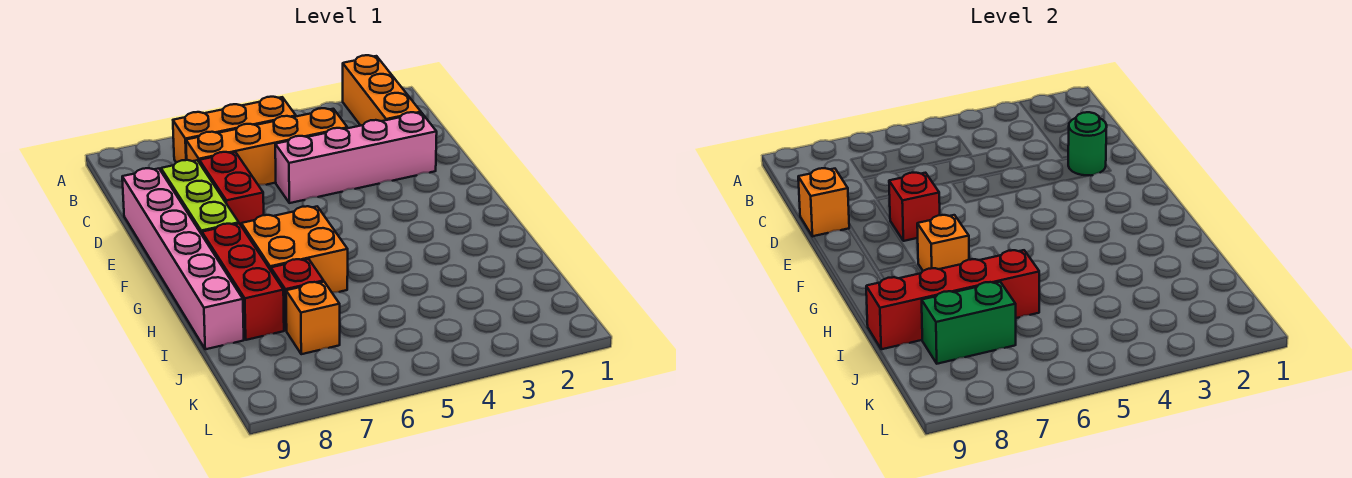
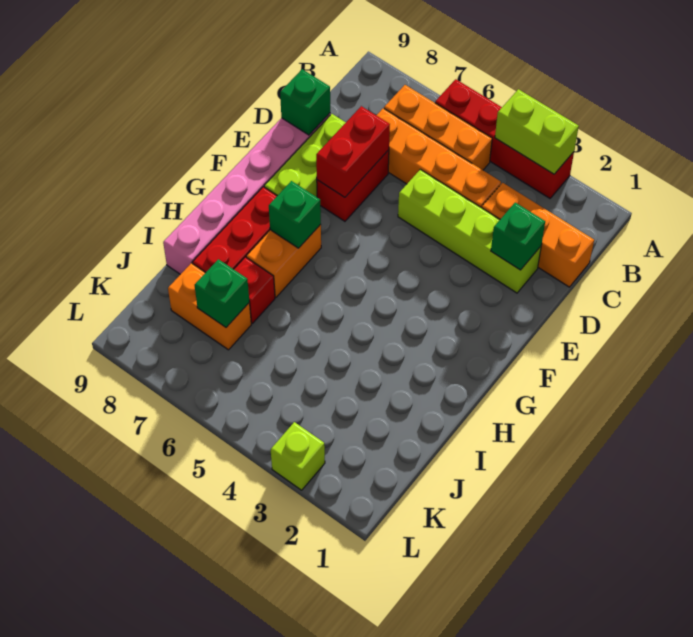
orange 1x3 brick [343,55,421,126] -> orange 1x3 brick turned to [482,183,594,287]
none -> lime 1x2 brick [495,89,579,174]
pink 1x4 brick [275,112,437,203] -> lime 1x4 brick [398,169,541,293]
green 1x1 round brick [1068,112,1107,176] -> green 1x1 brick [491,203,545,270]
orange 1x1 brick [798,168,850,237] -> green 1x1 brick [280,69,330,135]
red 1x1 brick [889,173,940,241] -> red 1x2 brick [316,106,390,197]
orange 2x2 brick [241,206,348,292] -> orange 1x2 brick [246,225,321,297]
orange 1x1 brick [917,215,969,271] -> green 1x1 brick [269,181,321,248]
red 1x4 brick [866,250,1039,349] -> red 1x4 brick moved to [435,79,574,198]
orange 1x1 brick [286,282,340,354] -> orange 1x2 brick [168,263,251,350]
green 1x2 brick [922,282,1016,364] -> green 1x1 brick [195,259,249,327]
none -> lime 1x1 brick [271,422,325,490]

